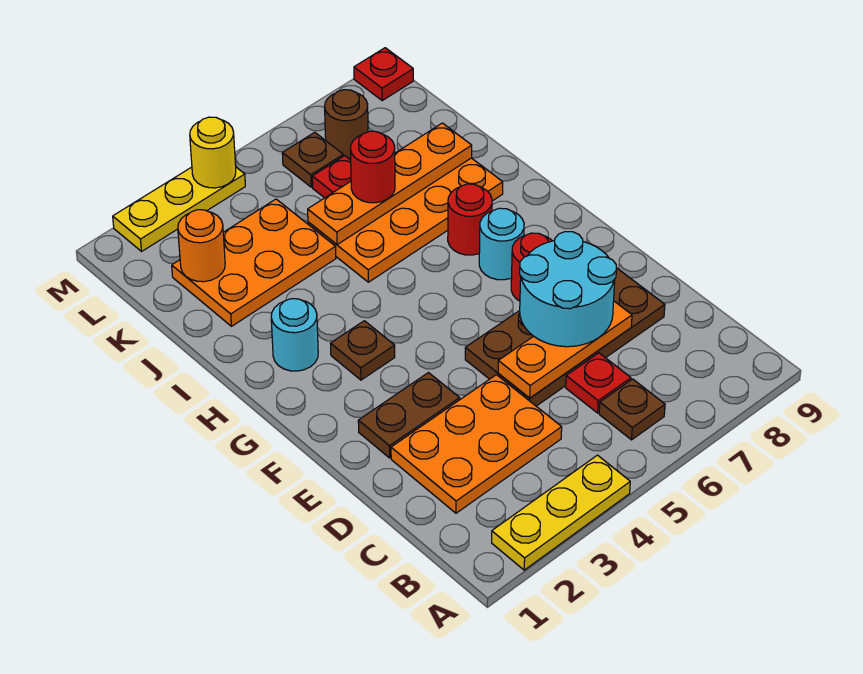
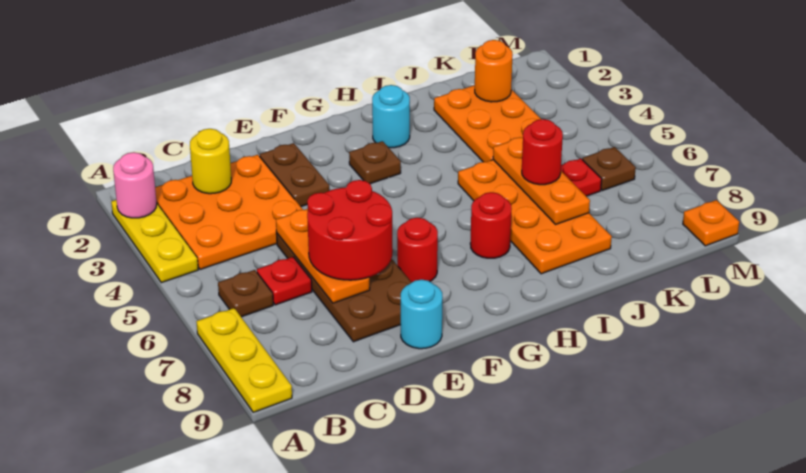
none -> pink 1x1 round brick [113,152,157,218]
orange 2x3 plate [391,375,562,513] -> orange 3x3 plate [155,155,303,270]
cyan 2x2 round brick [520,232,616,347] -> red 2x2 round brick [307,180,393,280]
cyan 1x1 round brick [479,208,524,280] -> cyan 1x1 round brick moved to [401,280,443,349]
orange 1x4 plate [308,123,472,245] -> orange 1x3 plate [493,137,590,224]
brown 1x1 round brick [325,90,368,159] -> none
yellow 1x3 plate [113,167,245,251] -> yellow 1x3 plate moved to [196,308,292,412]
yellow 1x1 round brick [190,117,236,188] -> yellow 1x1 round brick moved to [190,129,231,194]
red 1x1 plate [354,48,413,100] -> orange 1x1 plate [683,200,739,246]

